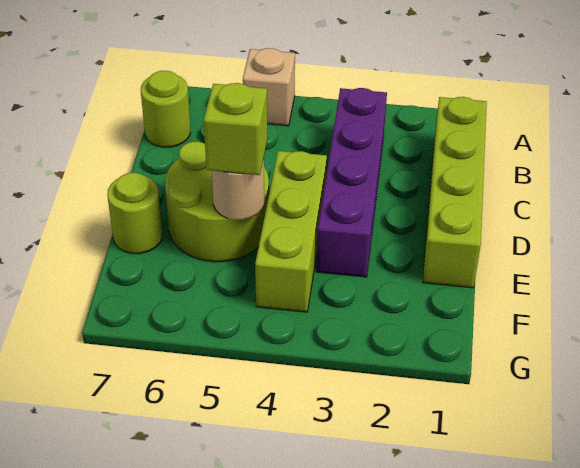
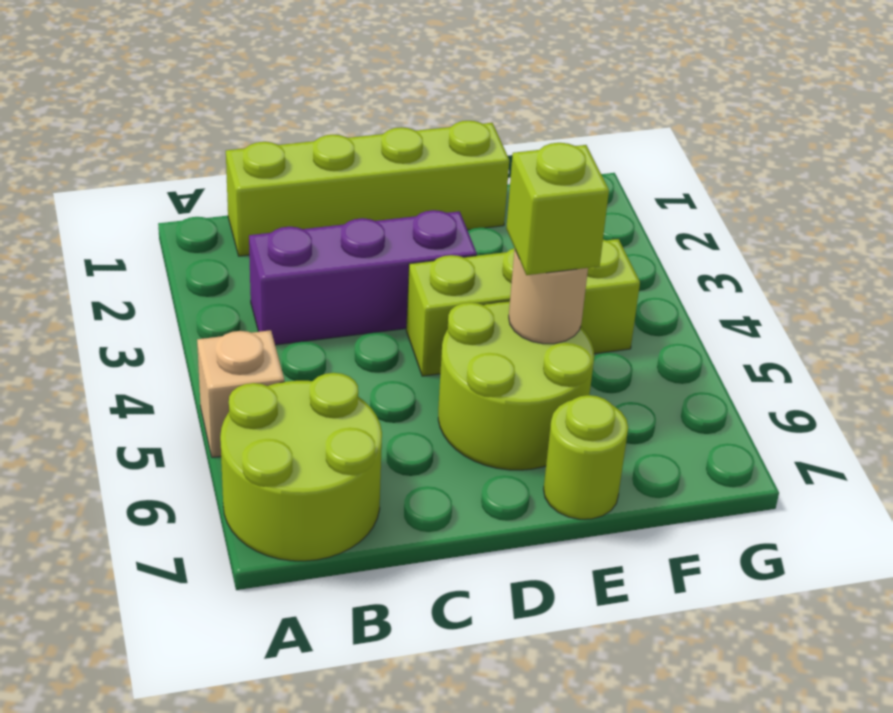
purple 1x4 brick [316,88,387,277] -> purple 1x3 brick [249,210,477,345]
lime 1x1 round brick [141,71,190,147] -> lime 2x2 round brick [220,373,382,561]

